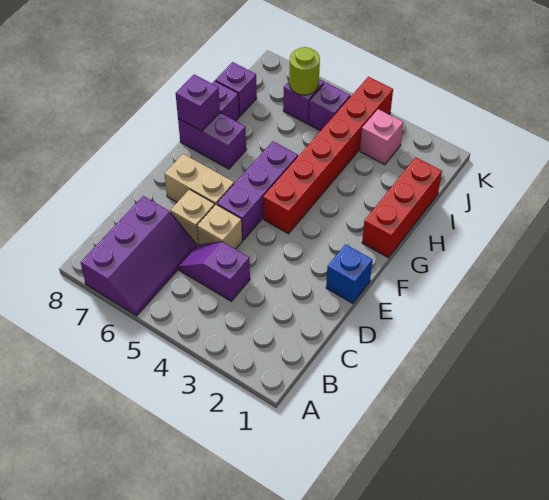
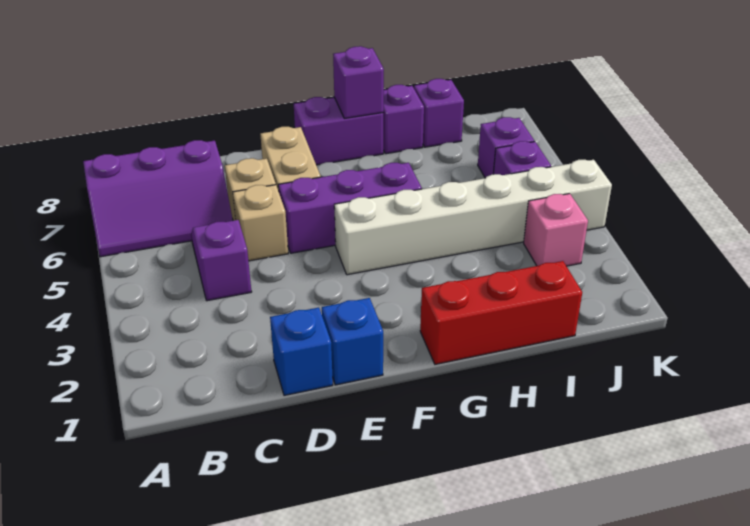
none -> blue 1x1 brick [270,308,333,396]
red 1x6 brick [263,77,393,234] -> white 1x6 brick [334,160,612,275]
purple 1x2 brick [178,113,246,169] -> purple 1x2 brick turned to [294,97,383,165]
lime 1x1 round brick [289,47,320,95] -> none

